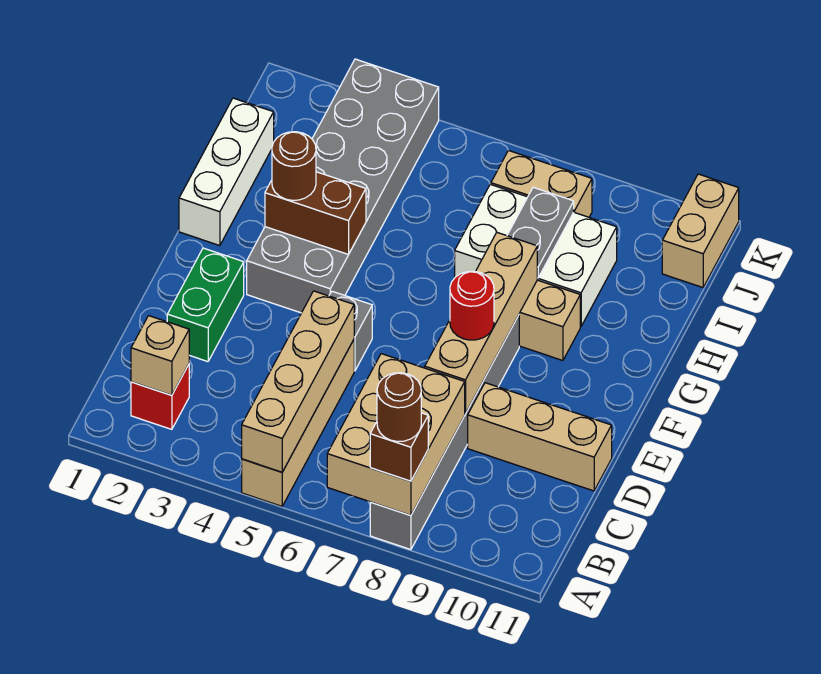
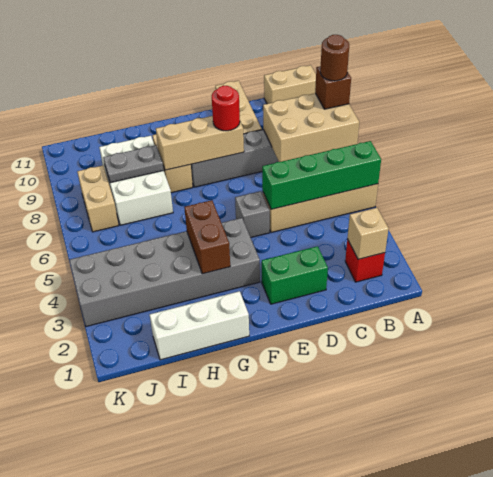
tan 1x4 brick [242,291,354,472] -> green 1x4 brick [262,141,381,209]
tan 1x4 brick [425,232,537,414] -> tan 1x3 brick [156,116,244,170]
brown 1x1 round brick [272,132,316,200] -> none
tan 1x2 brick [662,174,739,287] -> tan 1x2 brick moved to [264,65,316,104]

